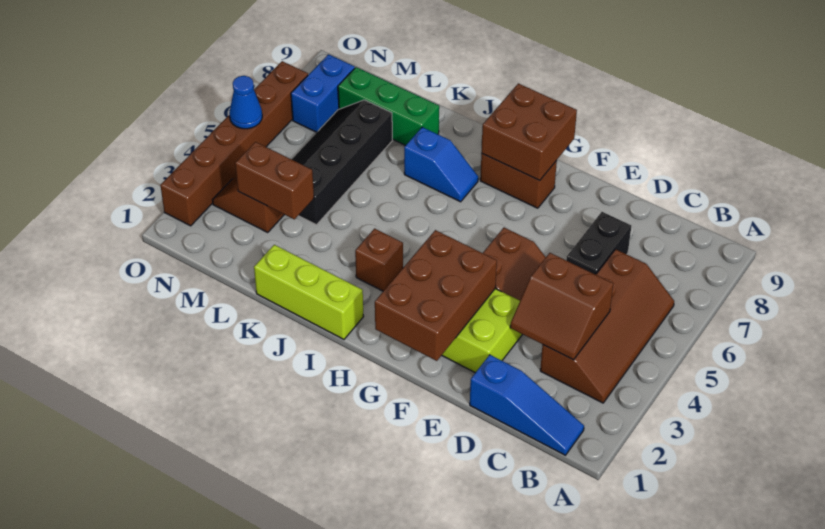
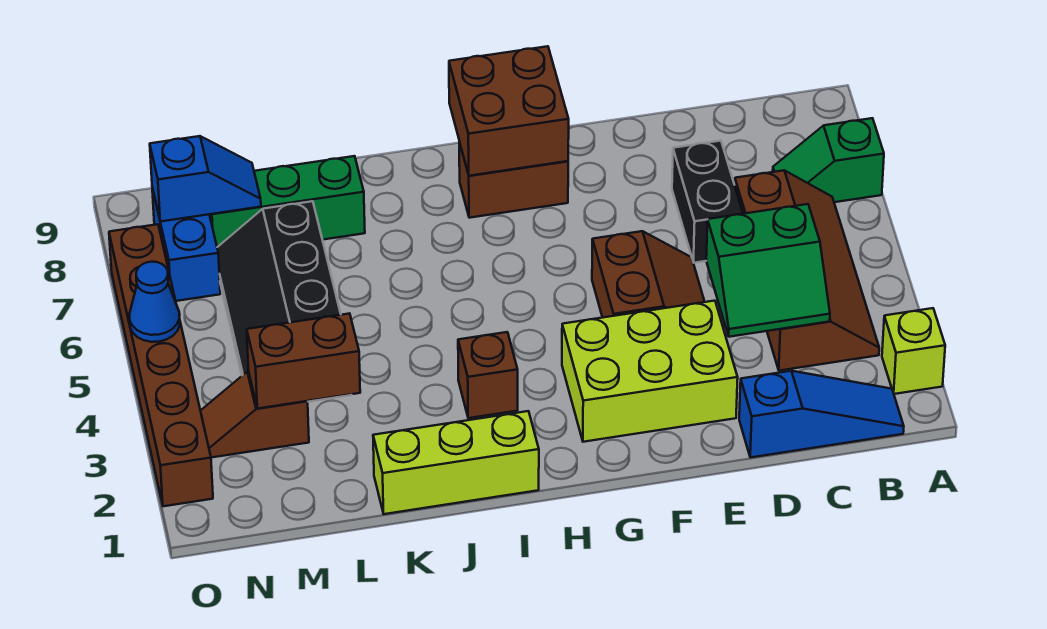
none -> lime 1x1 brick [882,308,945,394]
none -> green 1x2 slope [773,118,884,202]
brown 2x2 slope [510,253,613,360] -> green 2x2 slope [706,204,830,337]
brown 2x3 brick [375,230,497,361] -> none
blue 1x2 slope [404,127,478,202] -> blue 1x2 slope moved to [150,136,261,222]

